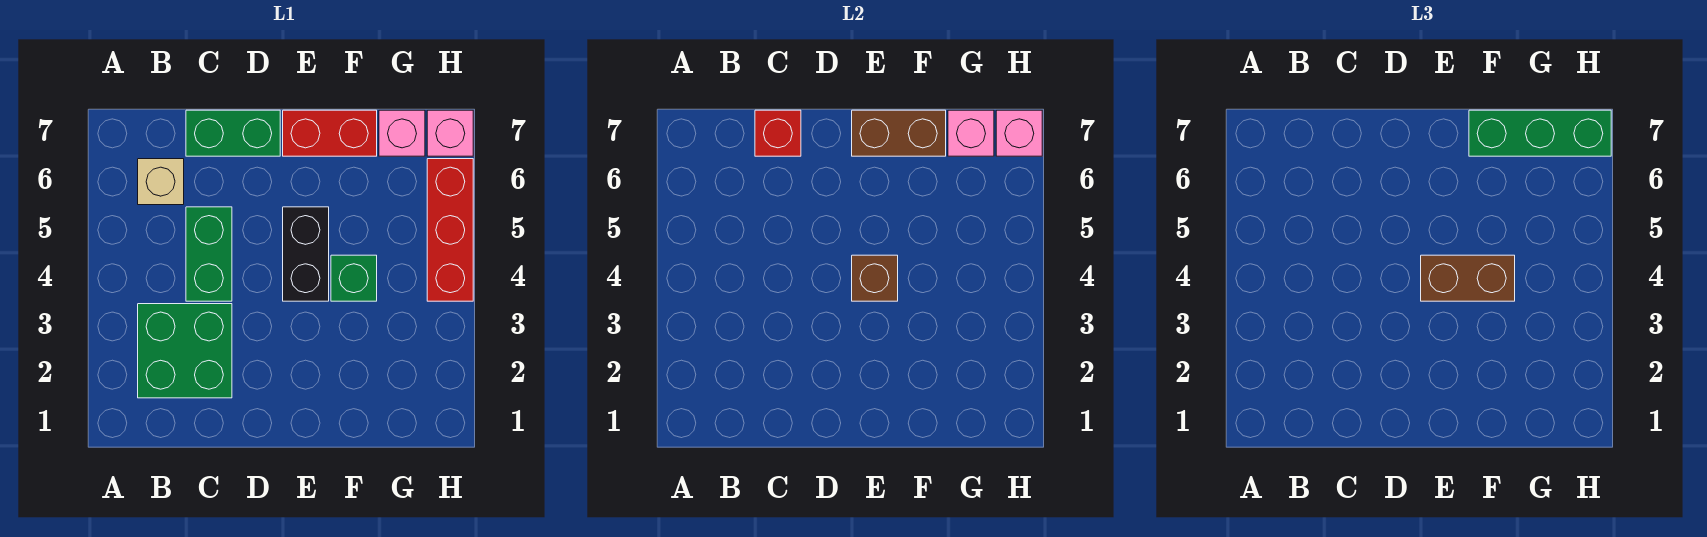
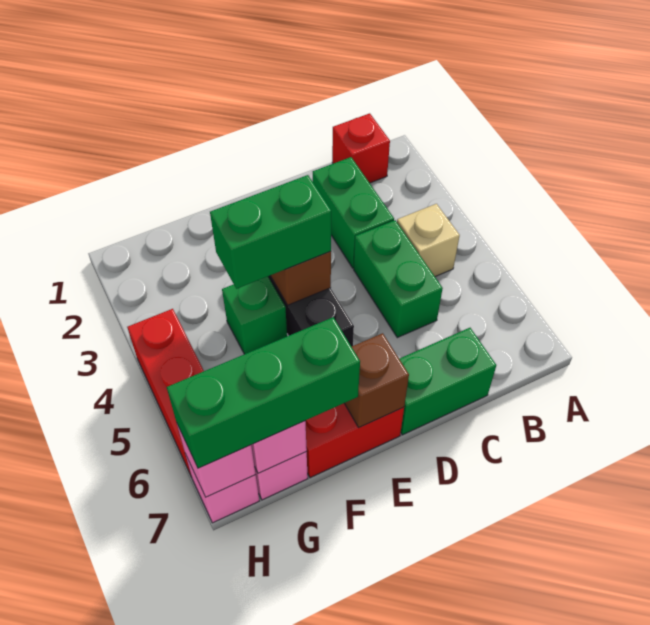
green 2x2 brick [138,304,232,398] -> green 1x2 brick [313,157,394,268]
tan 1x1 brick [138,159,184,205] -> tan 1x1 brick moved to [397,204,460,277]
red 1x1 brick [755,110,801,156] -> red 1x1 brick moved to [332,113,390,183]
brown 1x2 brick [1421,255,1515,301] -> green 1x2 brick [210,175,331,289]
brown 1x2 brick [852,110,946,156] -> brown 1x1 brick [344,333,409,427]

